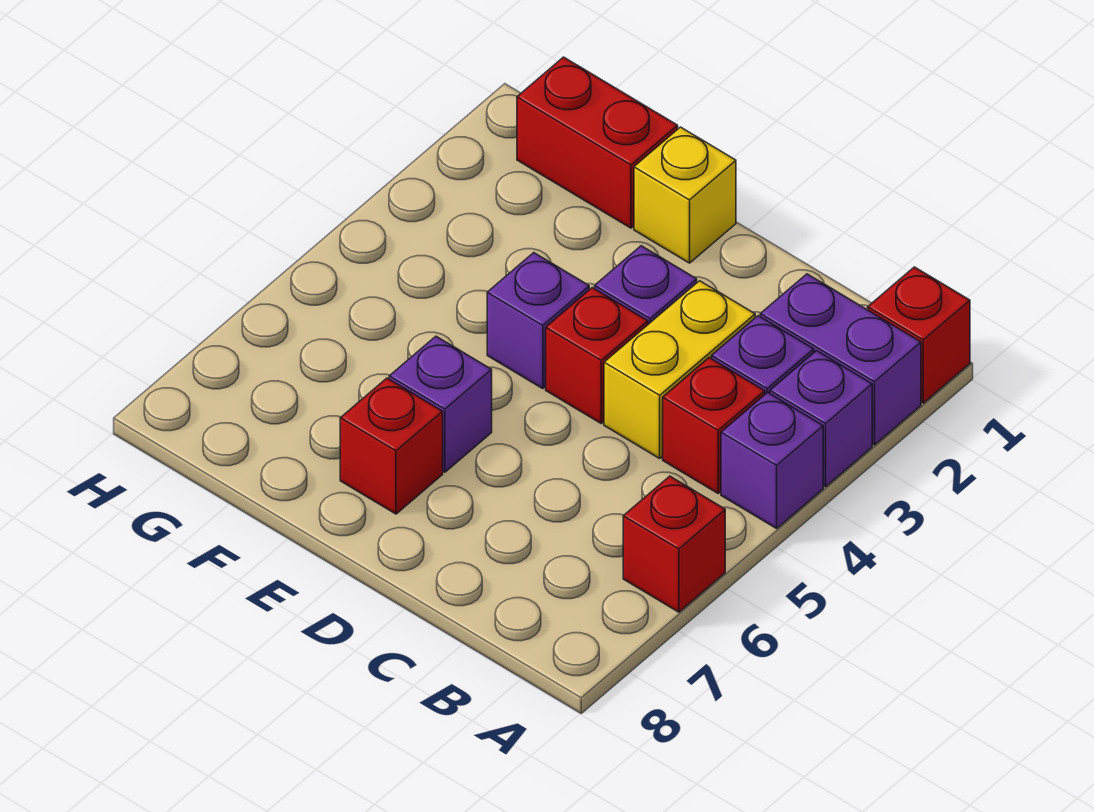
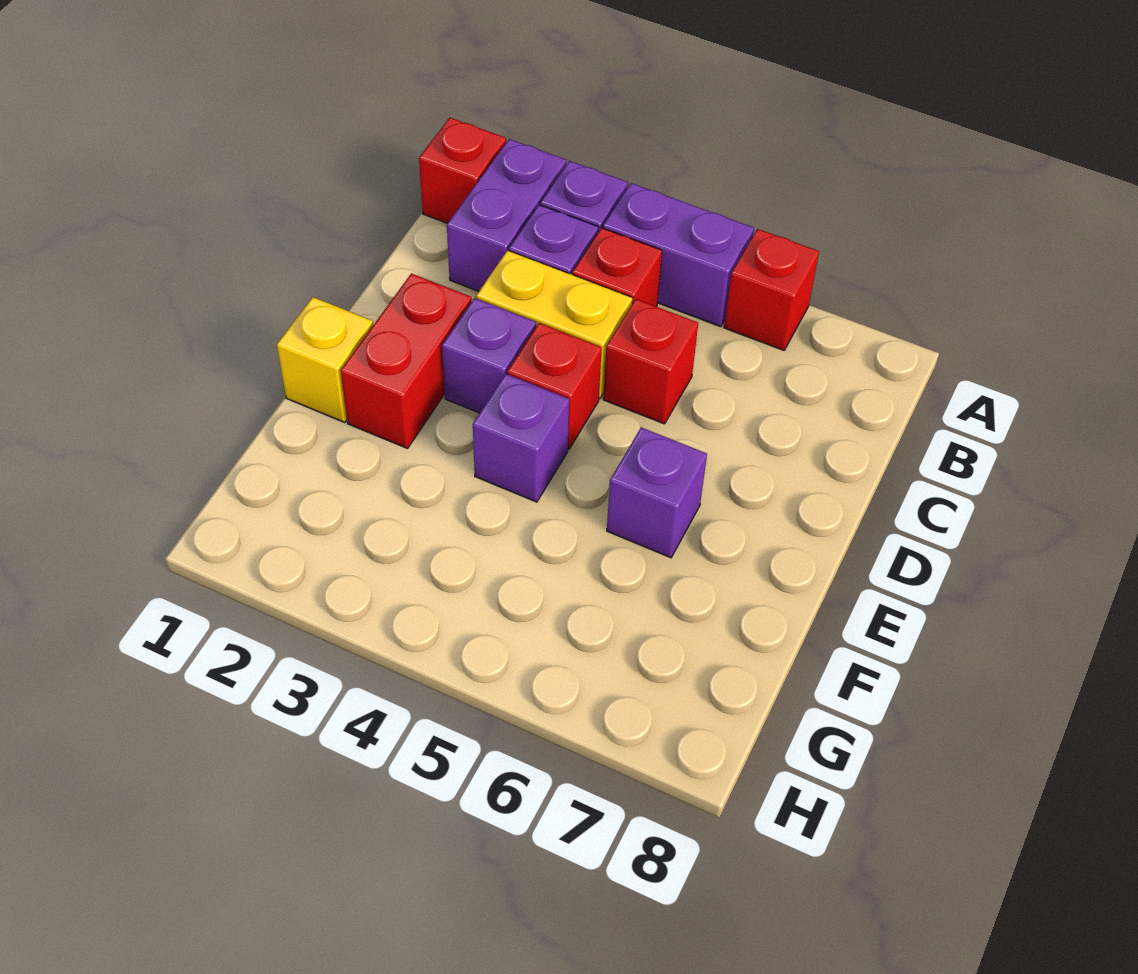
purple 1x1 brick [721,392,823,528] -> purple 1x2 brick [603,183,754,327]
red 1x1 brick [340,378,443,514] -> red 1x1 brick moved to [603,299,698,424]
red 1x2 brick [517,57,678,228] -> red 1x2 brick moved to [341,273,472,448]

